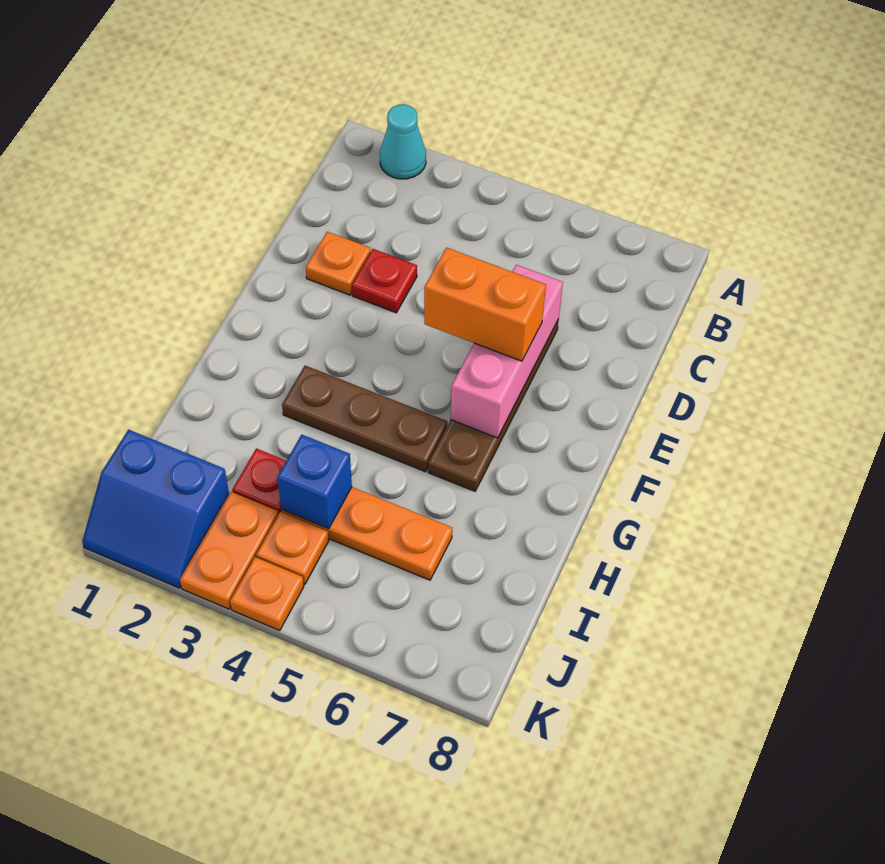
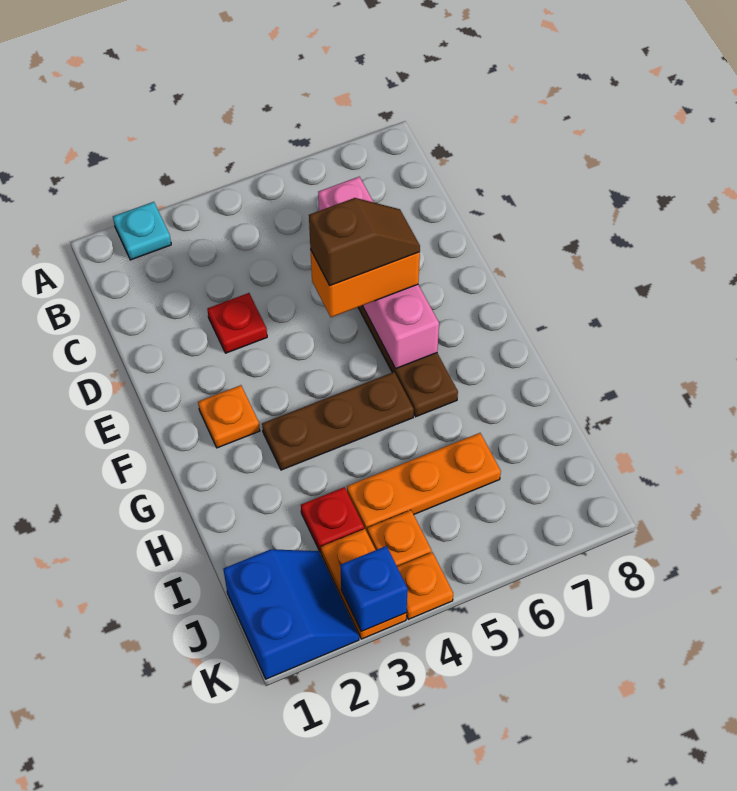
cyan 1x1 cone [380,104,426,179] -> cyan 1x1 plate [113,202,171,260]
orange 1x1 plate [306,232,371,295] -> orange 1x1 plate moved to [198,385,260,448]
pink 1x3 brick [451,265,563,438] -> pink 1x4 brick [318,177,439,368]
none -> brown 1x2 slope [309,198,420,286]
blue 1x1 brick [277,435,352,529] -> blue 1x1 brick moved to [340,546,408,631]
blue 2x2 slope [82,430,229,588] -> blue 2x2 slope turned to [223,549,359,679]

